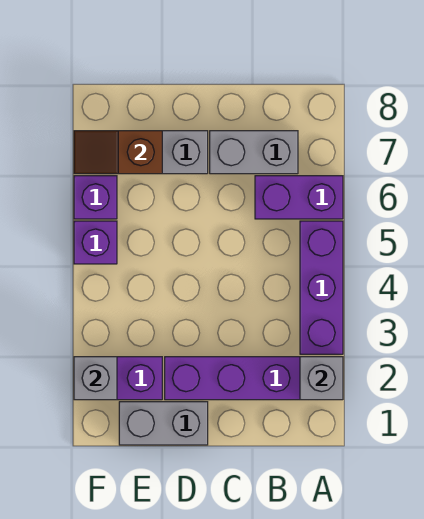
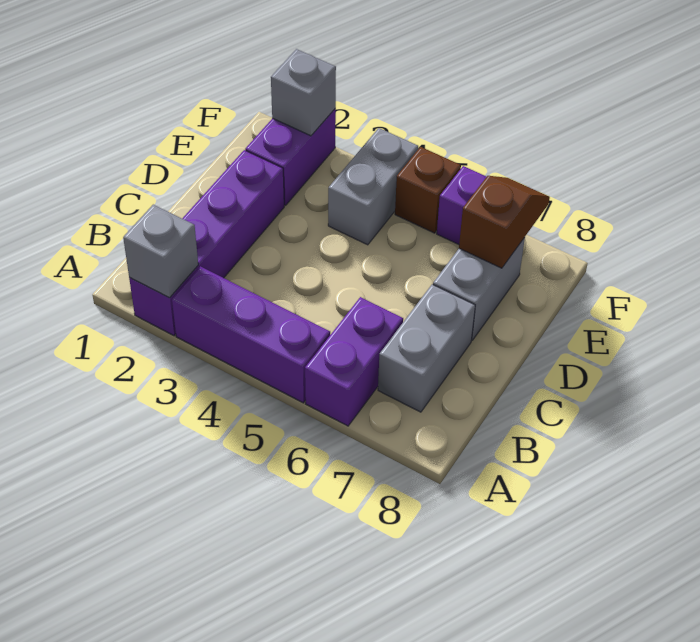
grey 1x2 brick [119,402,208,445] -> grey 1x2 brick moved to [328,128,418,245]
purple 1x1 brick [74,221,117,264] -> brown 1x1 brick [395,147,461,233]

